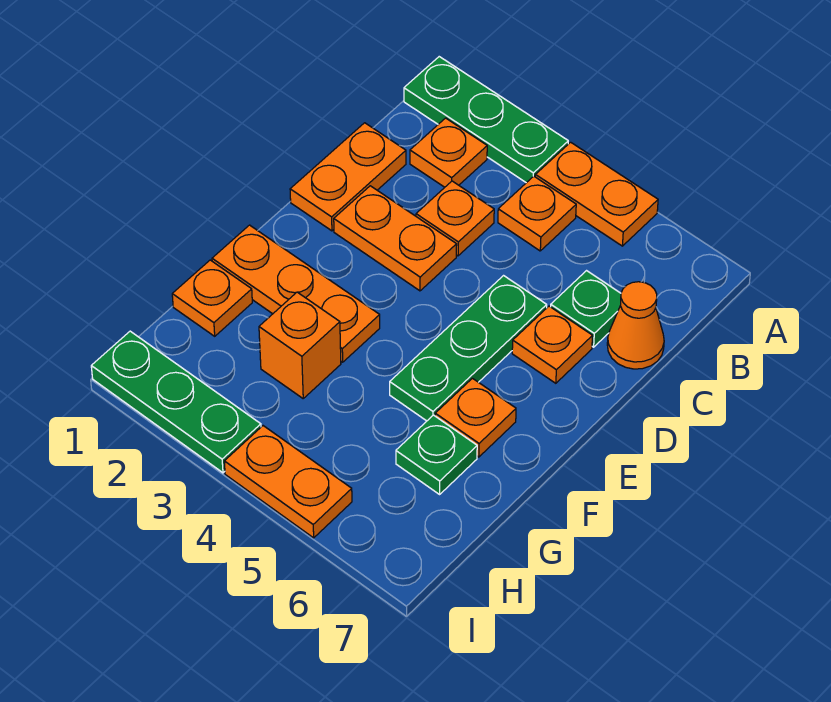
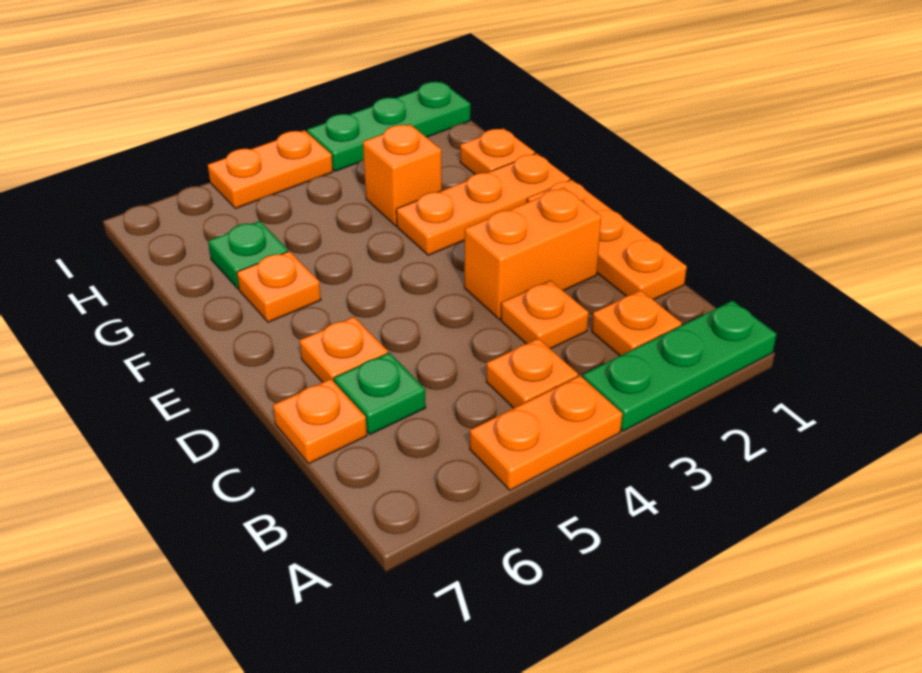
orange 1x2 plate [290,123,406,231] -> orange 1x3 plate [527,180,687,300]
orange 1x1 cone [607,282,664,369] -> orange 1x1 plate [273,379,367,463]
orange 1x2 plate [334,186,457,291] -> orange 1x2 brick [464,188,601,319]
green 1x3 plate [390,276,547,421] -> none

